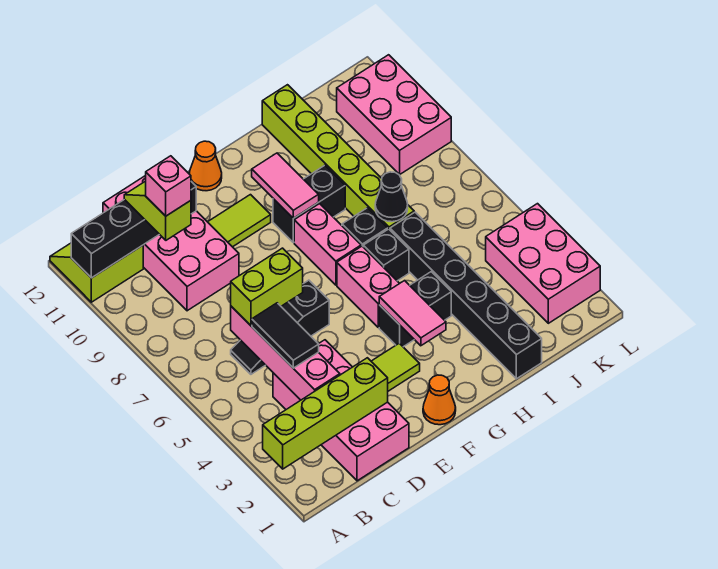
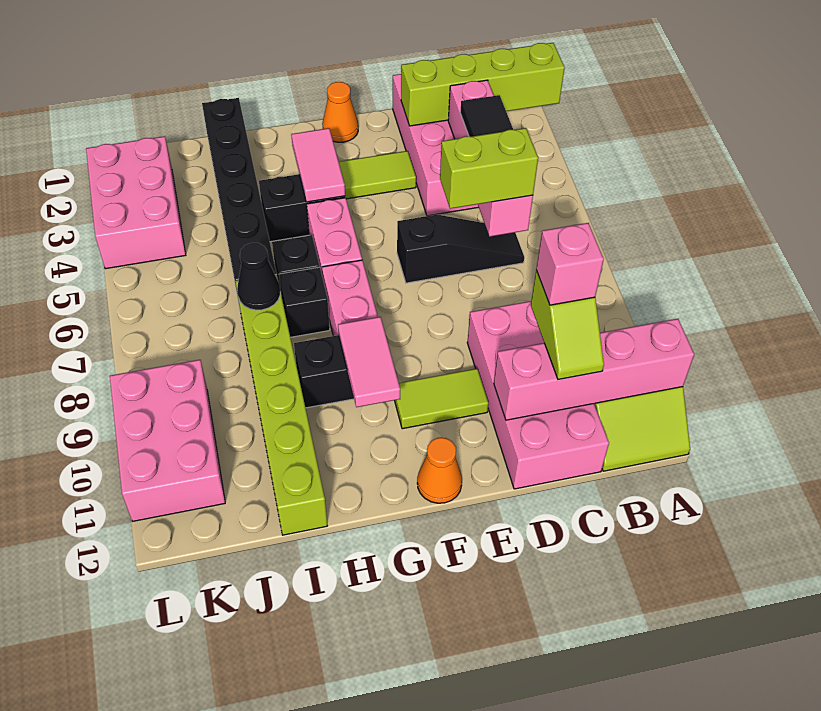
black 1x4 brick [71,182,196,278] -> pink 1x4 brick [494,319,694,420]

